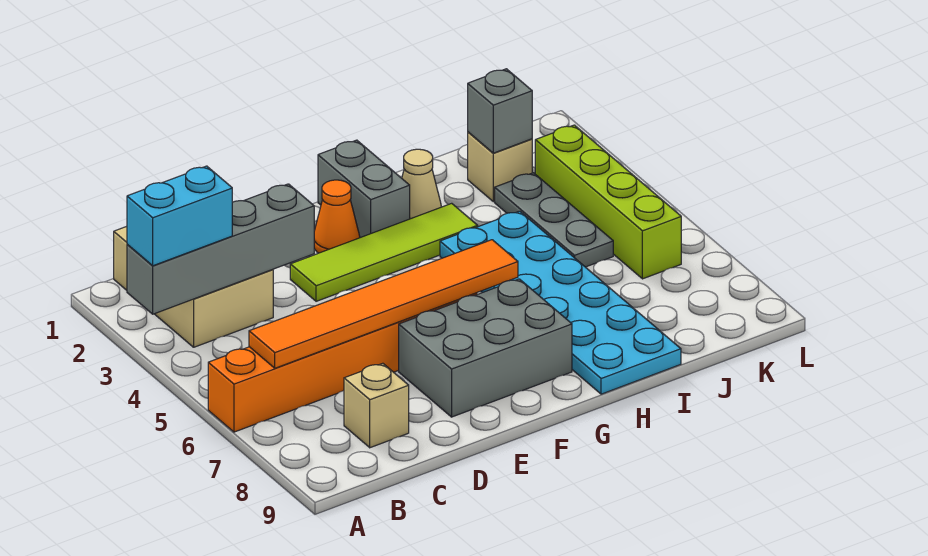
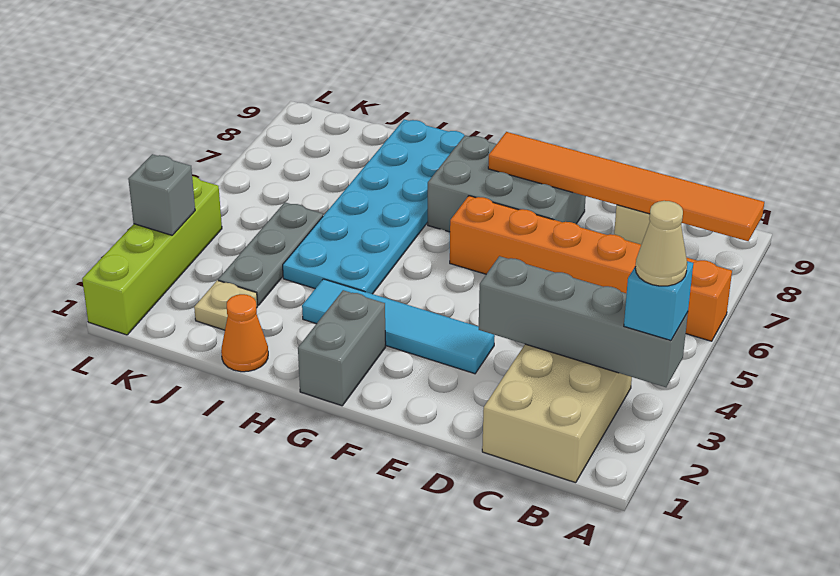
cyan 1x2 brick [127,166,232,266] -> cyan 1x1 brick [624,261,693,340]
orange 1x6 tile [249,240,518,368] -> orange 1x6 tile moved to [488,132,764,241]
lime 1x4 tile [290,203,478,301] -> cyan 1x4 tile [302,279,495,374]
orange 1x1 cone [314,180,360,253] -> orange 1x1 cone moved to [221,294,268,372]
tan 1x1 cone [402,149,441,219] -> tan 1x1 cone moved to [635,201,687,286]
tan 1x1 brick [468,132,532,202] -> tan 1x1 plate [194,280,258,330]
grey 1x1 brick [468,69,532,153] -> grey 1x1 brick moved to [128,154,195,235]
lime 1x4 brick [535,125,681,279] -> lime 1x4 brick moved to [82,176,222,335]

